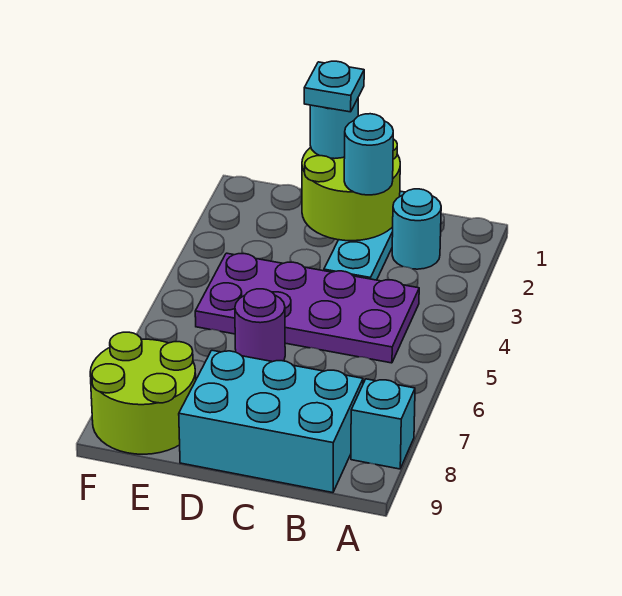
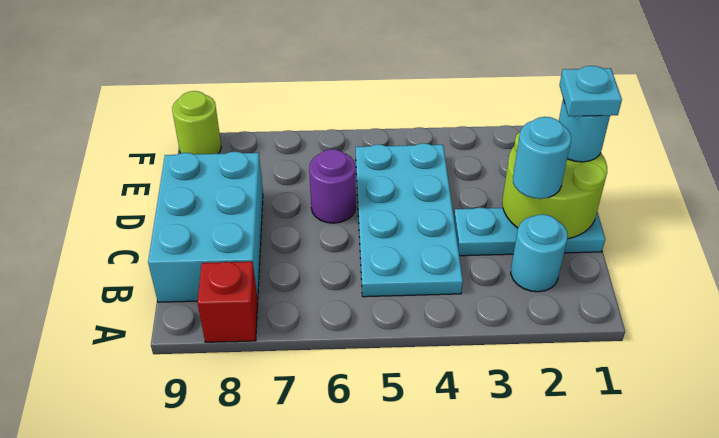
cyan 1x1 brick [351,379,415,469] -> red 1x1 brick [197,262,258,342]
purple 2x4 plate [195,253,419,363] -> cyan 2x4 plate [356,143,463,297]
lime 2x2 round brick [90,332,196,454] -> lime 1x1 round brick [172,91,221,154]

